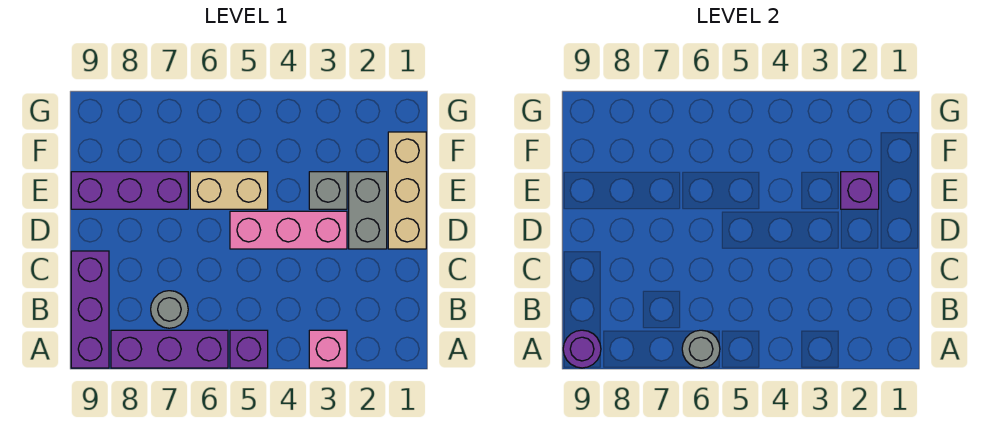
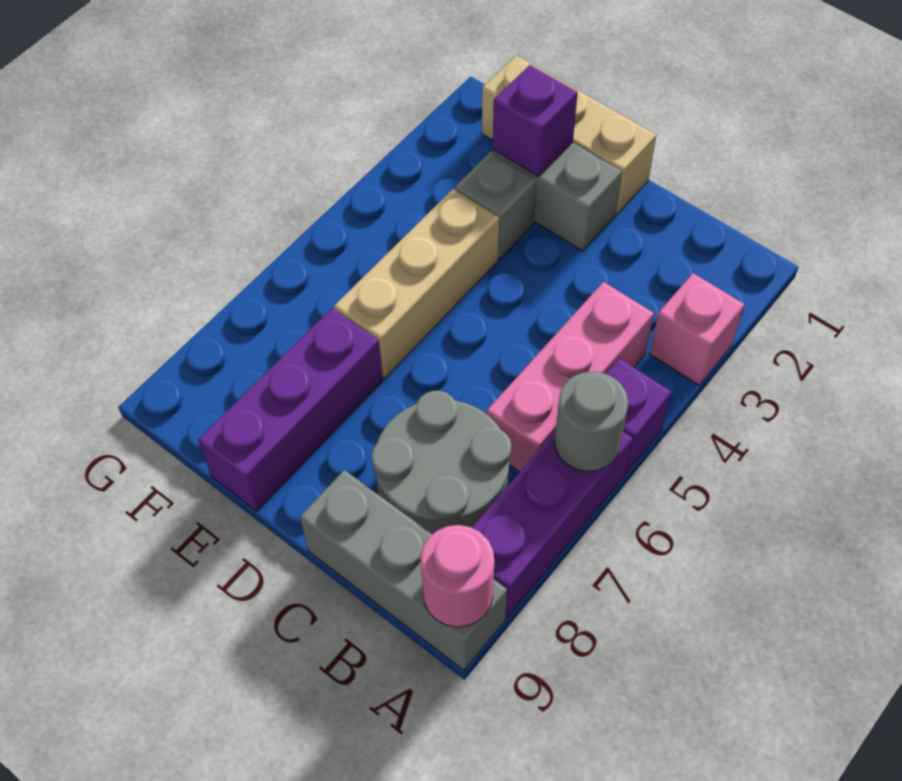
purple 1x3 brick [71,251,109,368] -> grey 1x3 brick [300,470,507,670]
purple 1x1 round brick [563,330,601,368] -> pink 1x1 round brick [421,525,494,627]
grey 1x1 round brick [151,291,188,328] -> grey 2x2 round brick [371,391,512,534]
pink 1x3 brick [230,211,347,249] -> pink 1x3 brick moved to [487,282,654,472]
tan 1x2 brick [190,172,268,209] -> tan 1x3 brick [334,189,499,378]

